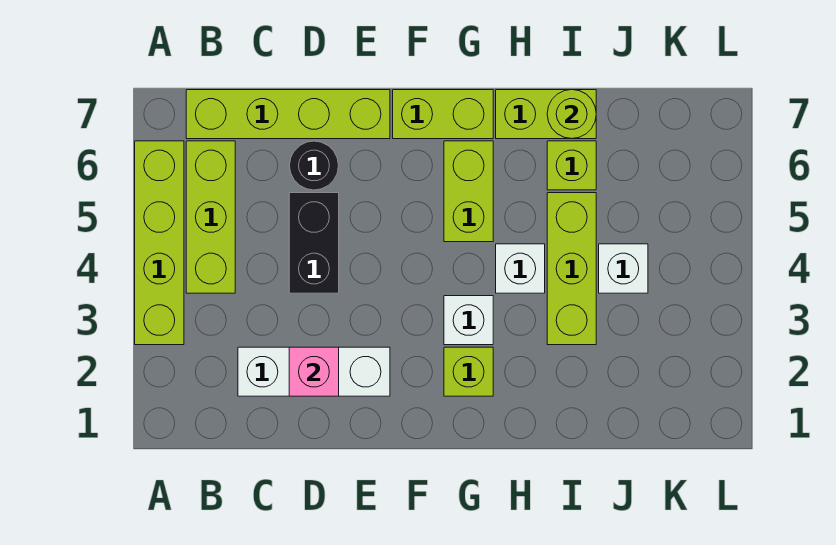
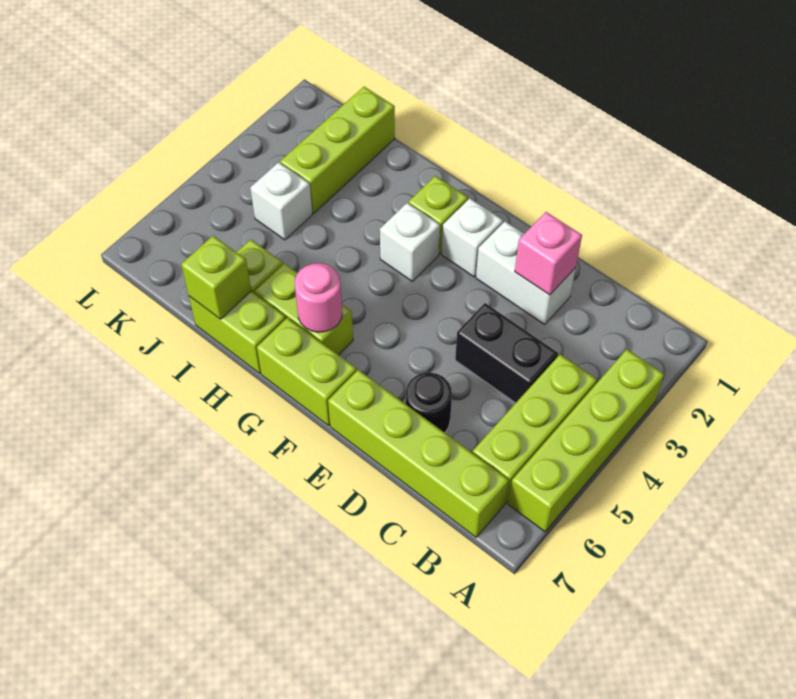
white 1x3 brick [238,347,390,396] -> white 1x2 brick [476,221,576,324]
black 1x2 brick [289,193,339,293] -> black 1x2 brick turned to [455,303,558,403]
lime 1x2 brick [444,141,493,242] -> lime 1x2 brick turned to [255,263,353,355]
none -> pink 1x1 round brick [294,263,342,332]
white 1x1 brick [496,244,545,293] -> white 1x1 brick moved to [442,198,503,277]
lime 1x3 brick [547,193,596,345] -> lime 1x3 brick moved to [280,87,395,213]
lime 1x1 round brick [547,90,596,139] -> lime 1x1 brick [181,236,251,319]

